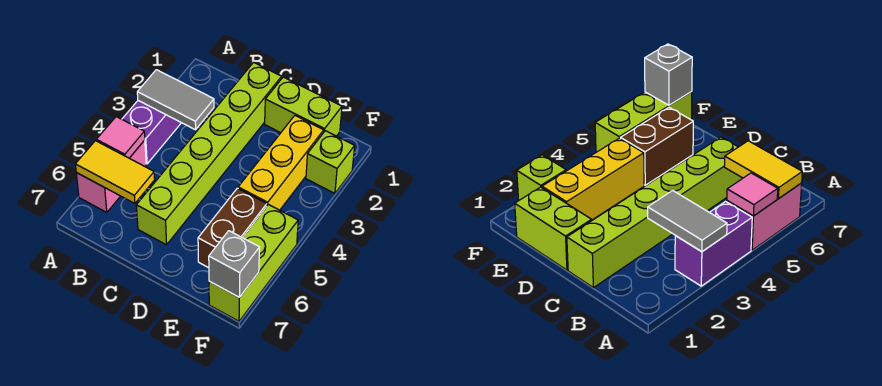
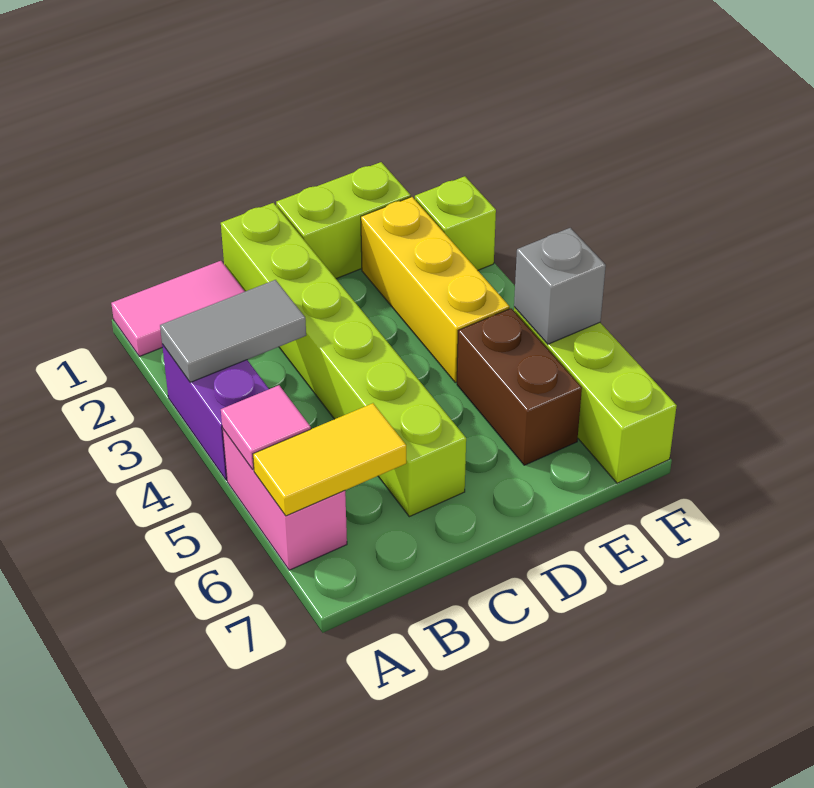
none -> pink 1x2 tile [111,261,245,356]
grey 1x1 brick [209,231,260,297] -> grey 1x1 brick moved to [514,228,606,344]

